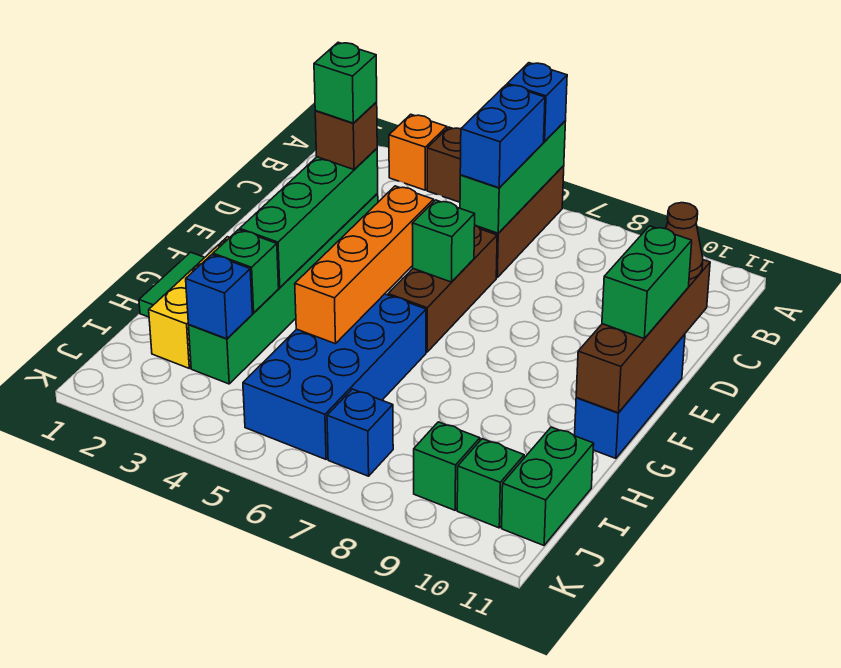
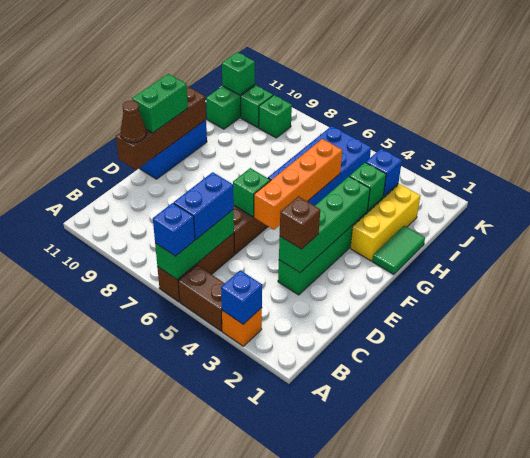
green 1x1 brick [314,42,377,123] -> green 1x1 brick moved to [222,52,255,95]
blue 1x1 brick [327,389,393,476] -> blue 1x1 brick moved to [221,270,262,324]

